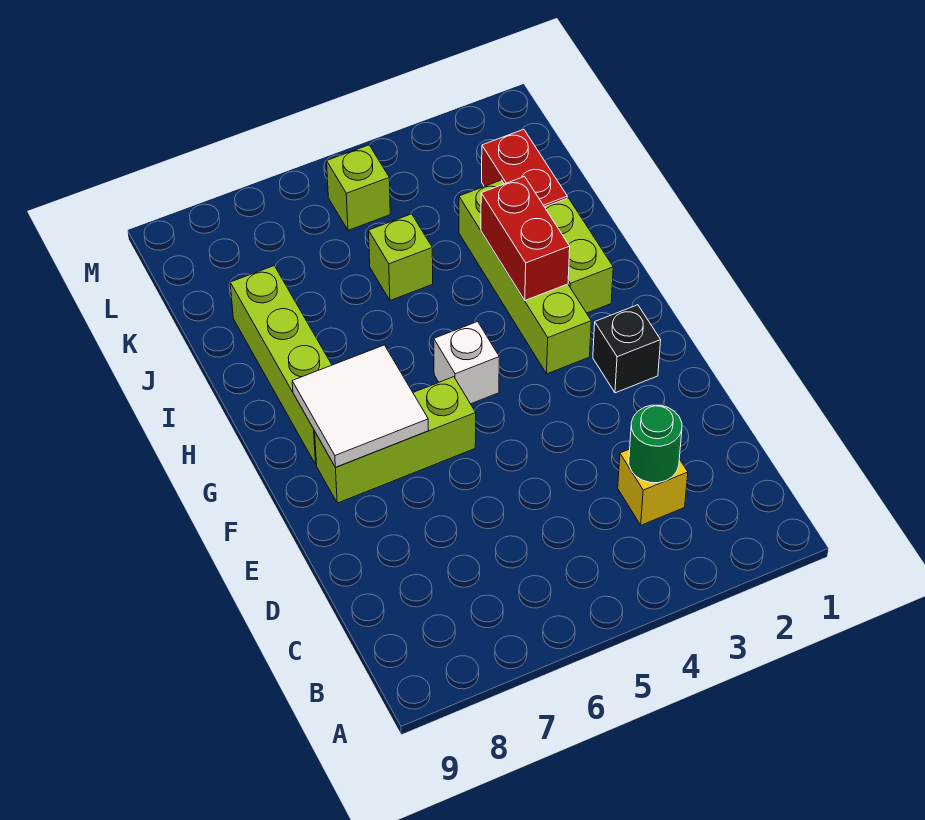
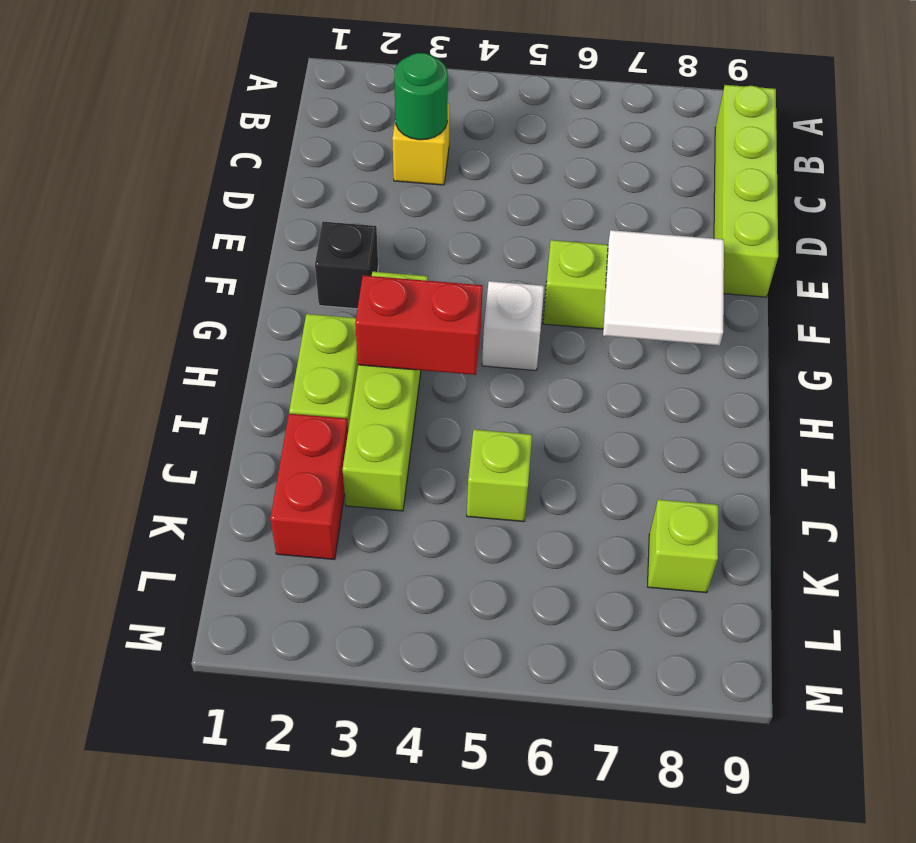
lime 1x4 brick [230,266,332,465] -> lime 1x4 brick moved to [714,85,778,297]
red 1x2 brick [481,177,570,300] -> red 1x2 brick turned to [355,275,483,375]
lime 1x1 brick [327,145,390,230] -> lime 1x1 brick moved to [648,499,718,593]

